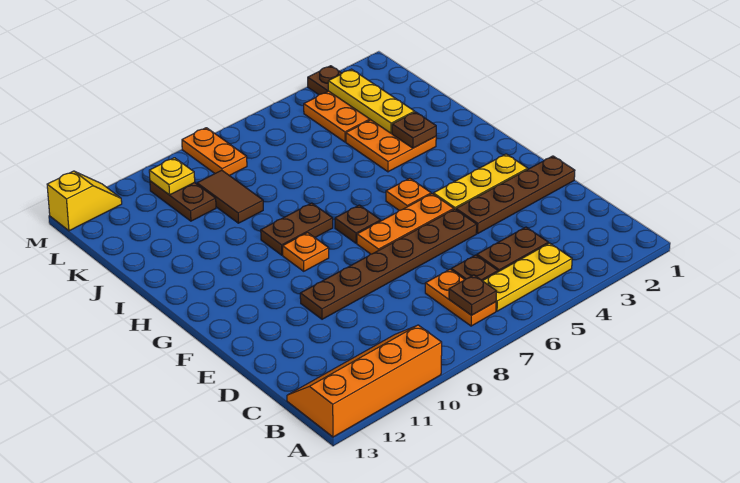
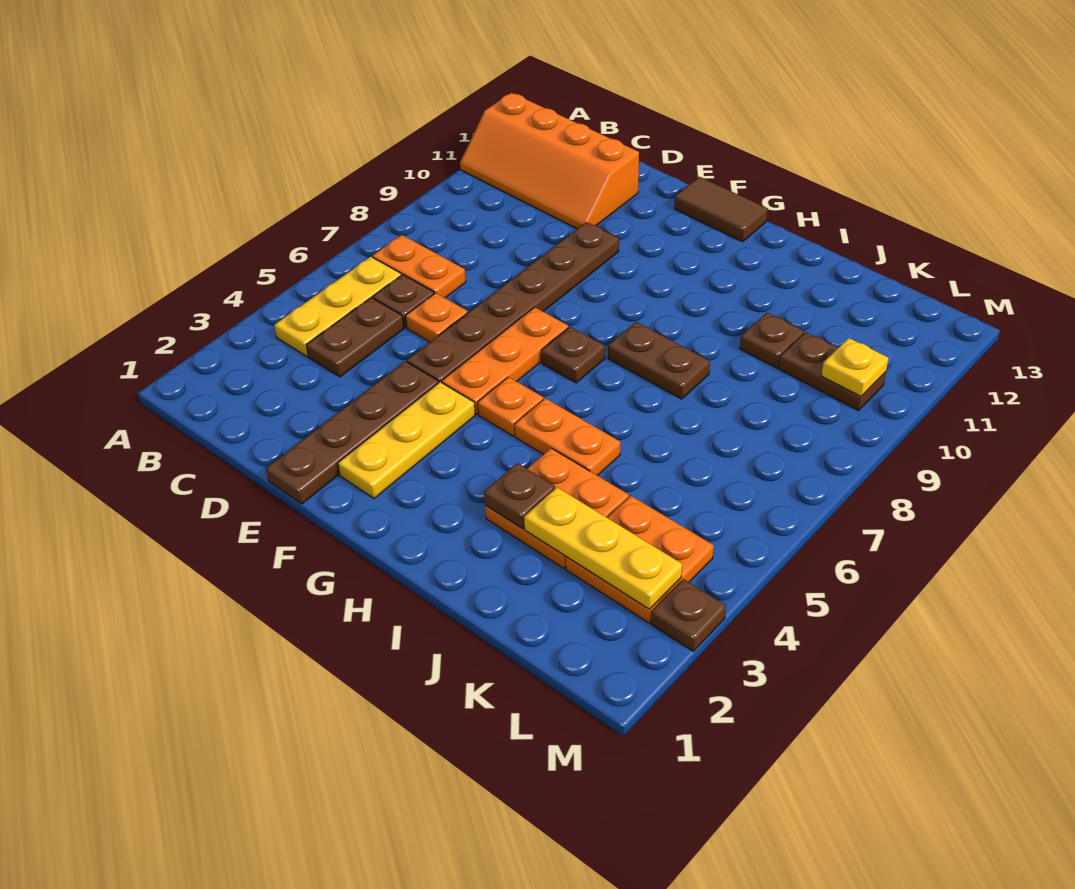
orange 2x4 slope [287,325,442,437] -> orange 2x4 slope turned to [460,93,639,229]
brown 1x1 plate [449,275,496,315] -> brown 1x1 plate moved to [740,313,804,368]
orange 1x1 plate [283,233,329,271] -> orange 1x1 plate moved to [406,293,468,342]
brown 1x2 plate [261,203,333,255] -> brown 1x2 plate turned to [608,322,710,399]
brown 1x2 tile [197,170,263,223] -> brown 1x2 tile moved to [675,177,768,242]
orange 1x2 plate [182,128,247,176] -> orange 1x2 plate moved to [515,398,620,476]
yellow 1x2 slope [47,171,122,231] -> none

